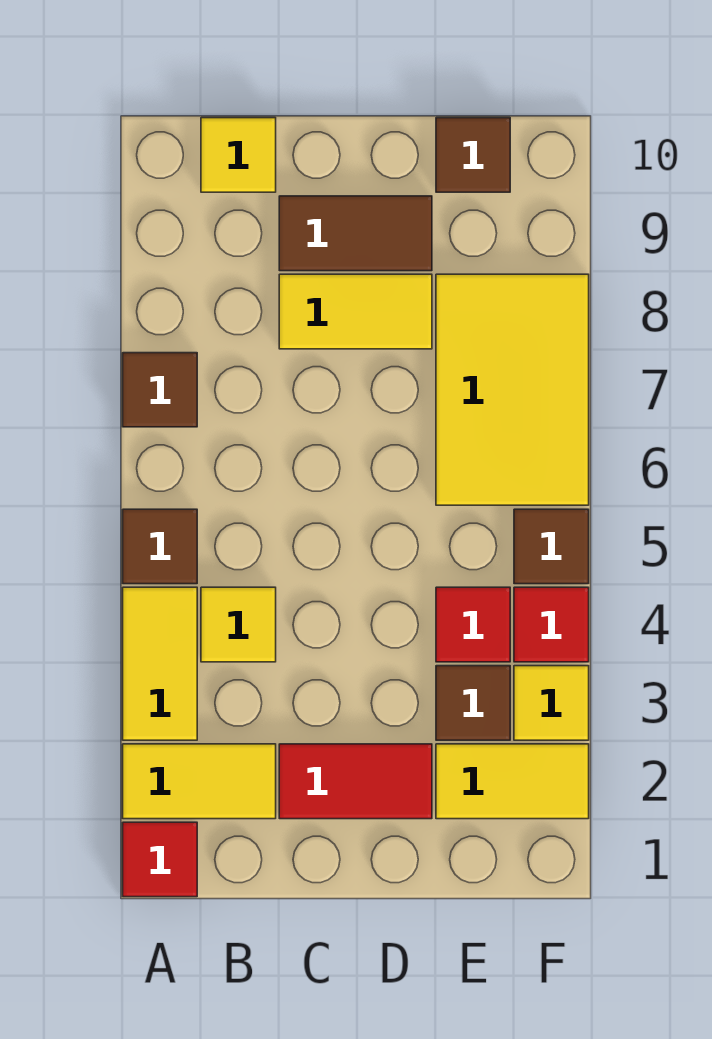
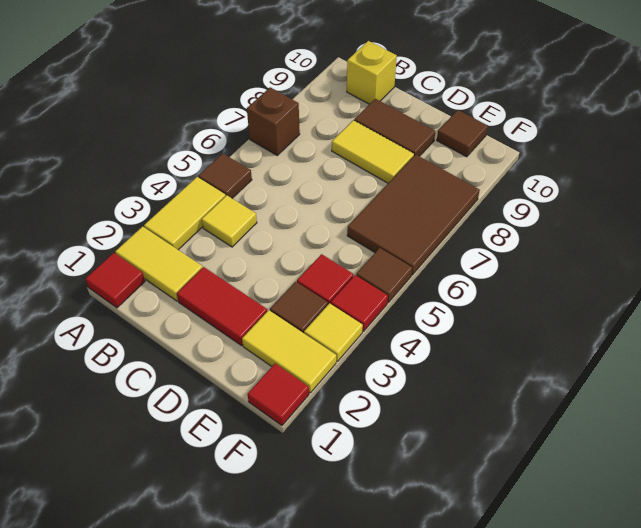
brown 1x1 tile [123,353,197,427] -> brown 1x1 brick [247,87,300,155]
yellow 1x1 tile [201,118,276,192] -> yellow 1x1 brick [347,41,397,104]
yellow 2x3 tile [436,274,589,505] -> brown 2x3 tile [347,155,480,275]
none -> red 1x1 tile [247,364,309,425]

